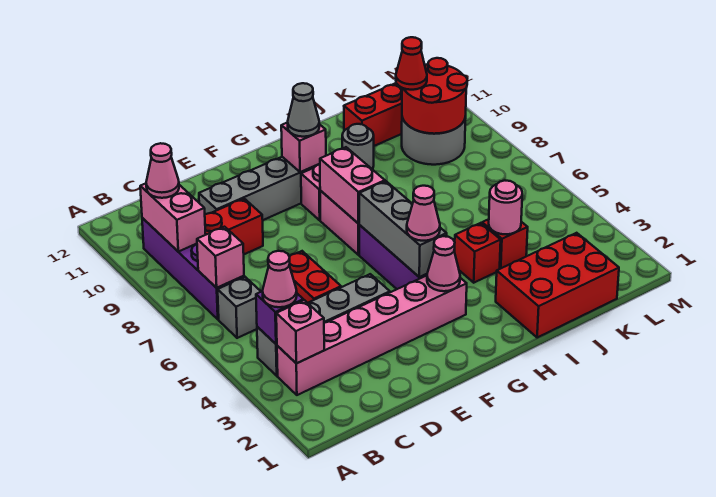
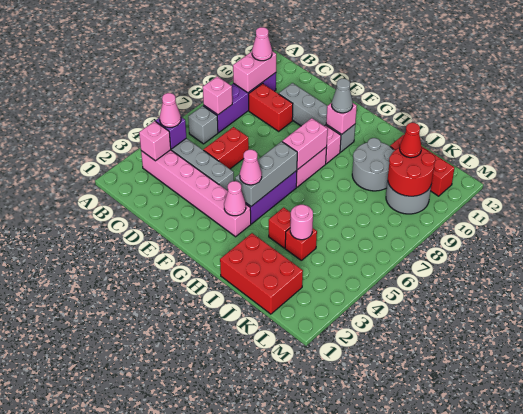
grey 1x1 round brick [342,124,374,169] -> grey 2x2 round brick [352,138,395,191]

